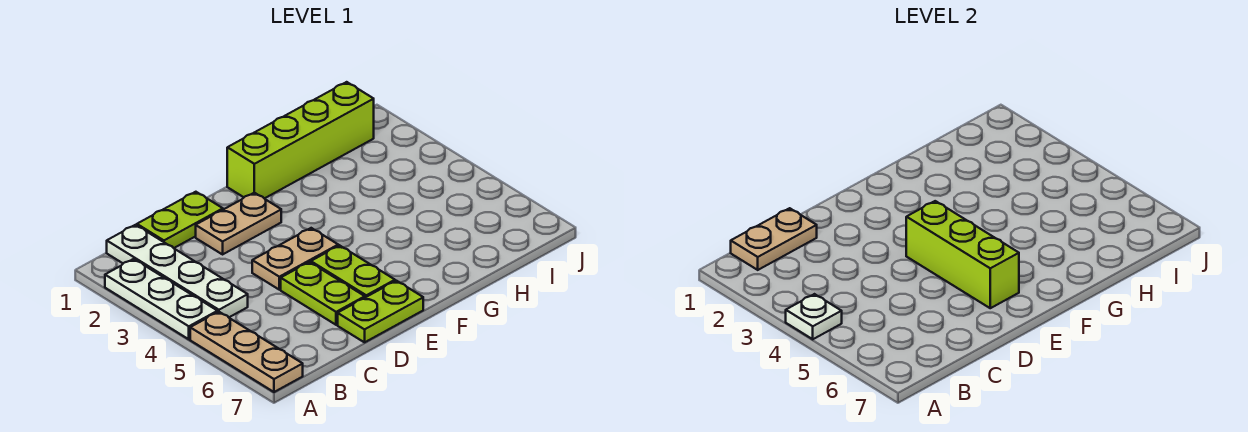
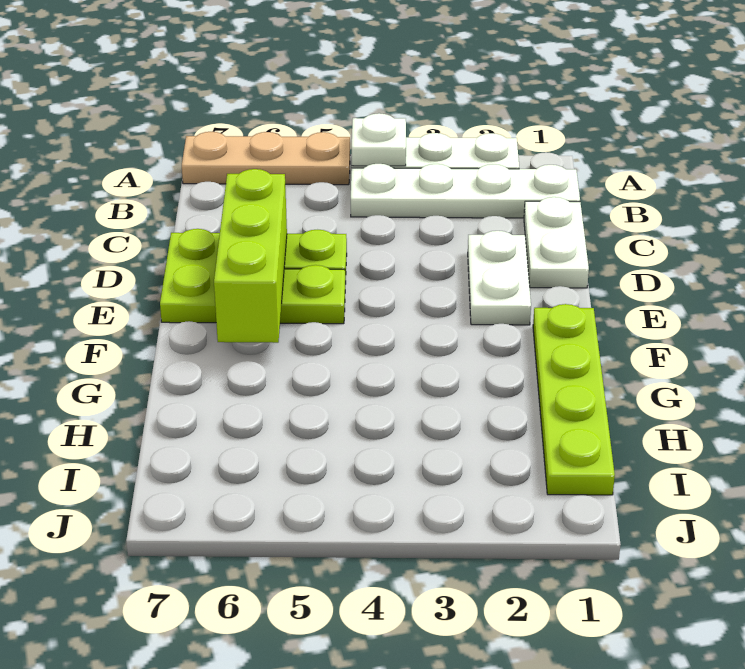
tan 1x2 plate [731,208,817,270] -> none
lime 1x2 plate [137,192,223,248] -> white 1x2 plate [524,197,589,288]
tan 1x2 plate [196,193,281,254] -> white 1x2 plate [468,231,531,325]
tan 1x2 plate [252,228,338,290] -> none
lime 1x3 brick [906,201,1019,308] -> lime 1x3 brick turned to [214,169,287,343]
lime 1x4 brick [227,82,374,199] -> lime 1x4 plate [533,304,615,495]

